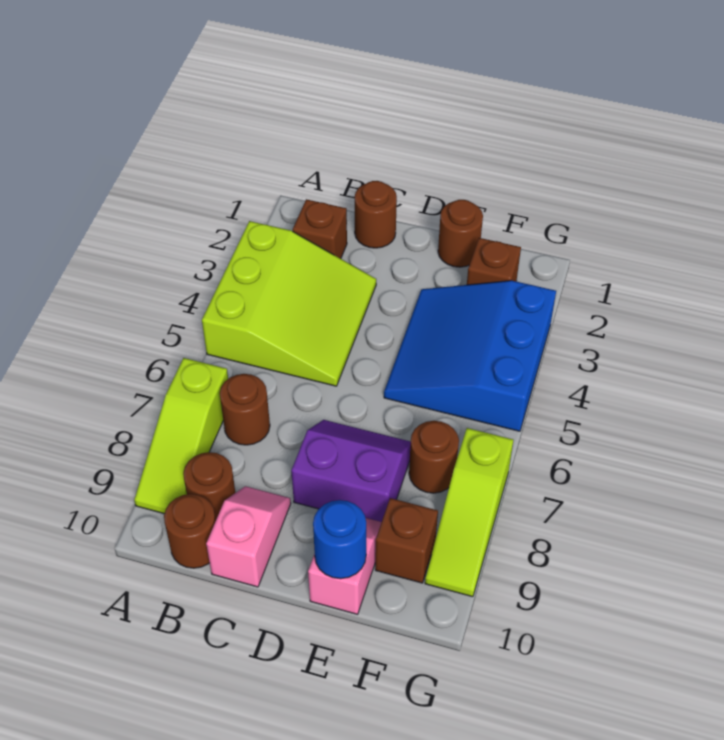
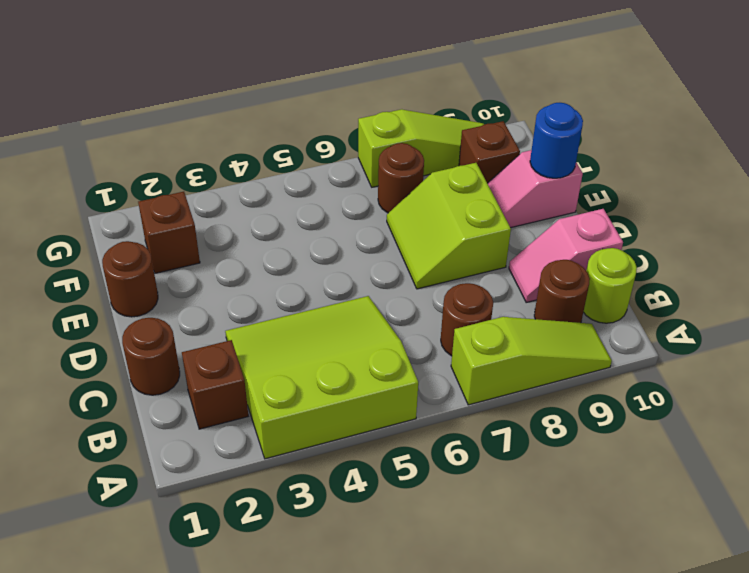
brown 1x1 round brick [164,494,216,568] -> lime 1x1 round brick [584,248,637,323]
purple 2x2 slope [291,420,411,522] -> lime 2x2 slope [387,163,511,289]
blue 3x3 slope [384,281,556,431] -> none

